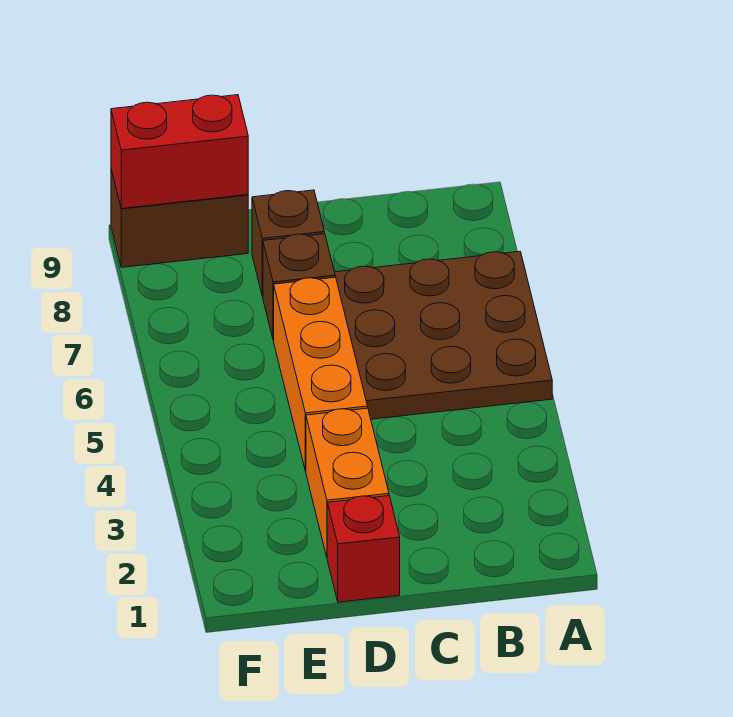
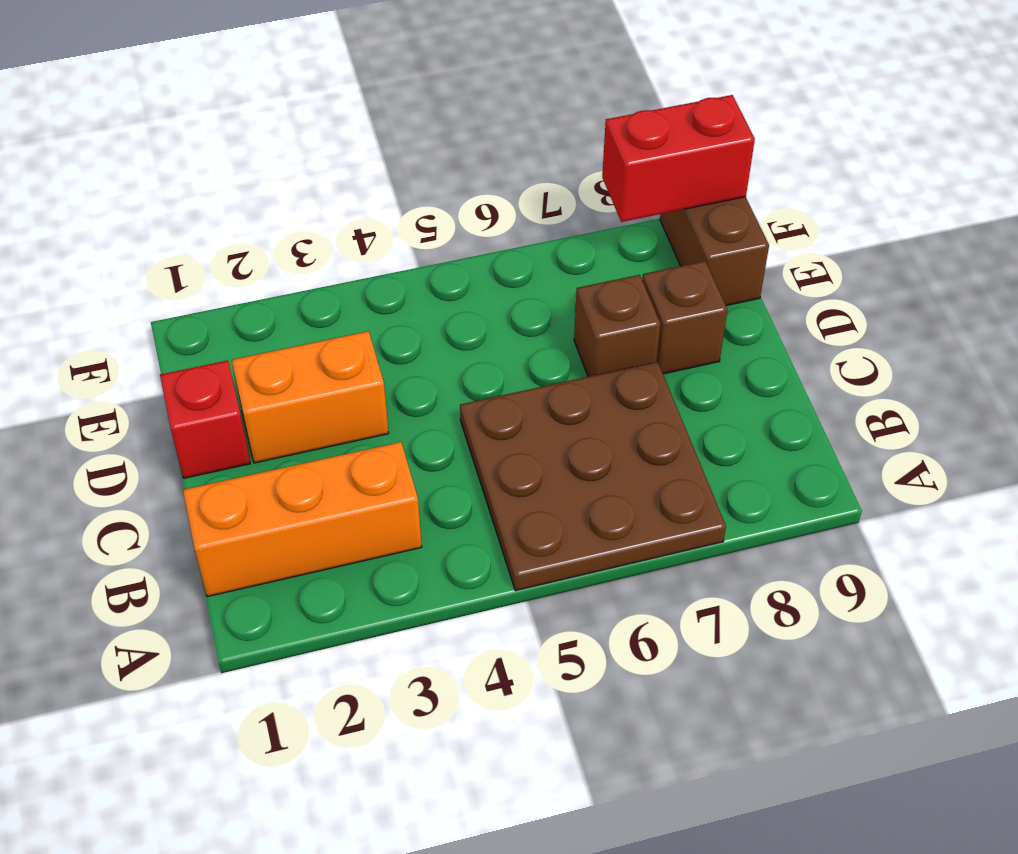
orange 1x3 brick [274,277,368,471] -> orange 1x3 brick moved to [183,442,422,597]
red 1x2 brick [111,95,248,209] -> red 1x2 brick turned to [602,95,755,222]

